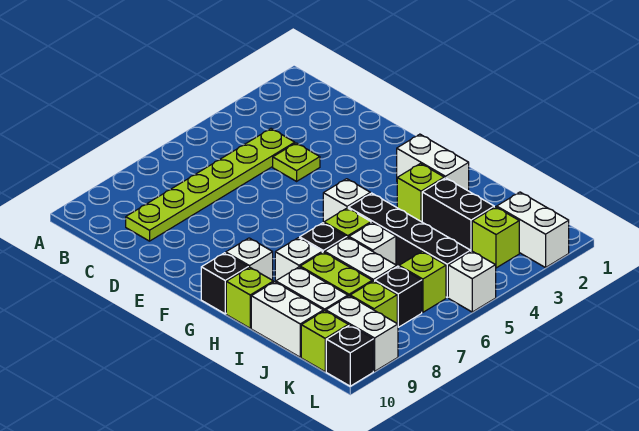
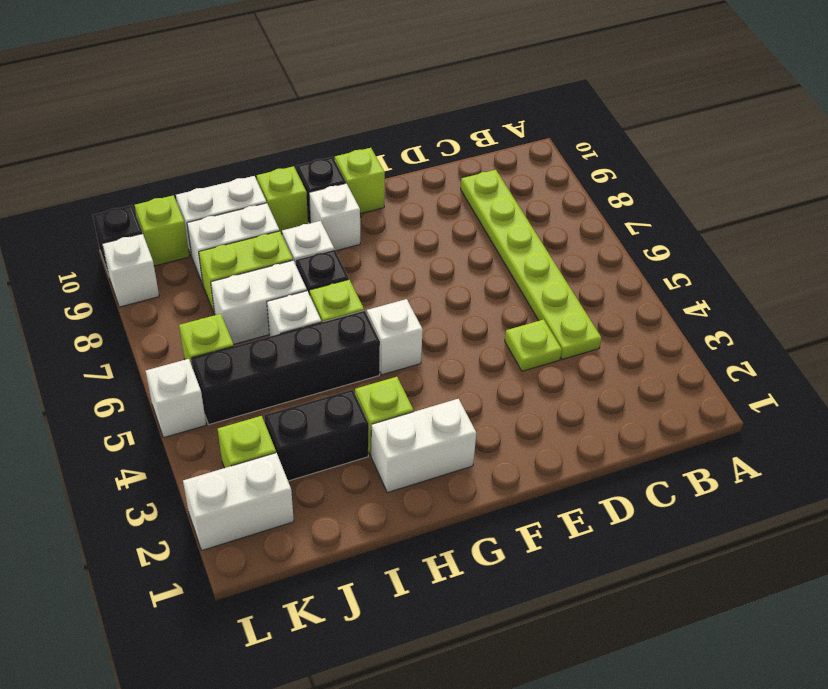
black 1x1 brick [375,266,422,327] -> none
lime 1x1 brick [350,281,397,323] -> lime 1x1 brick moved to [335,148,385,214]
white 1x2 brick [326,296,398,371] -> white 1x1 brick [102,234,159,307]

